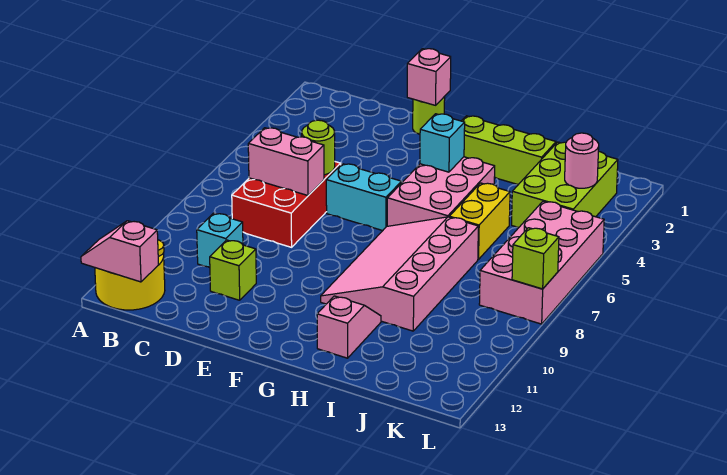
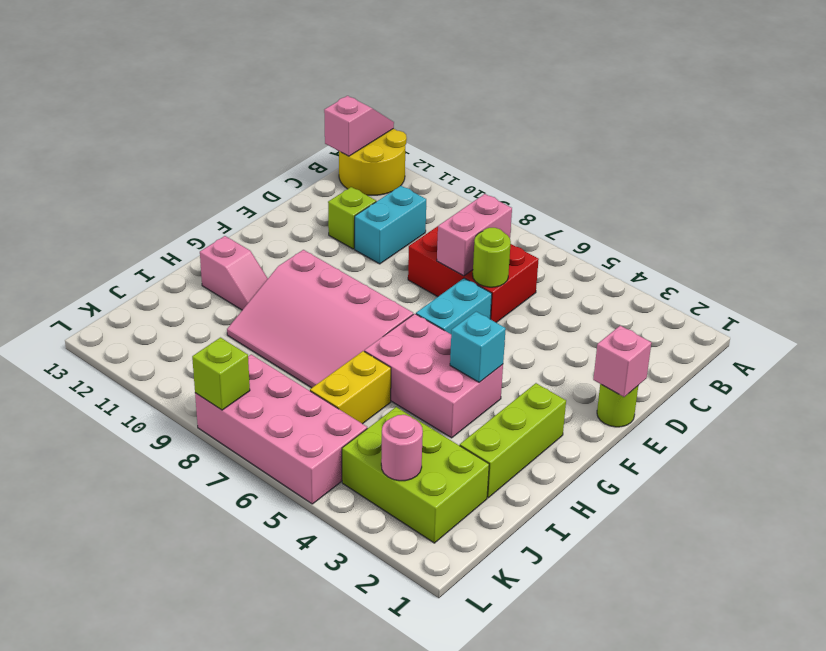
cyan 1x1 brick [197,213,243,268] -> cyan 1x2 brick [355,186,426,264]
pink 3x4 slope [321,217,478,331] -> pink 3x4 slope turned to [227,250,413,388]
yellow 1x2 brick [449,183,510,259] -> yellow 1x2 brick turned to [310,351,391,424]

